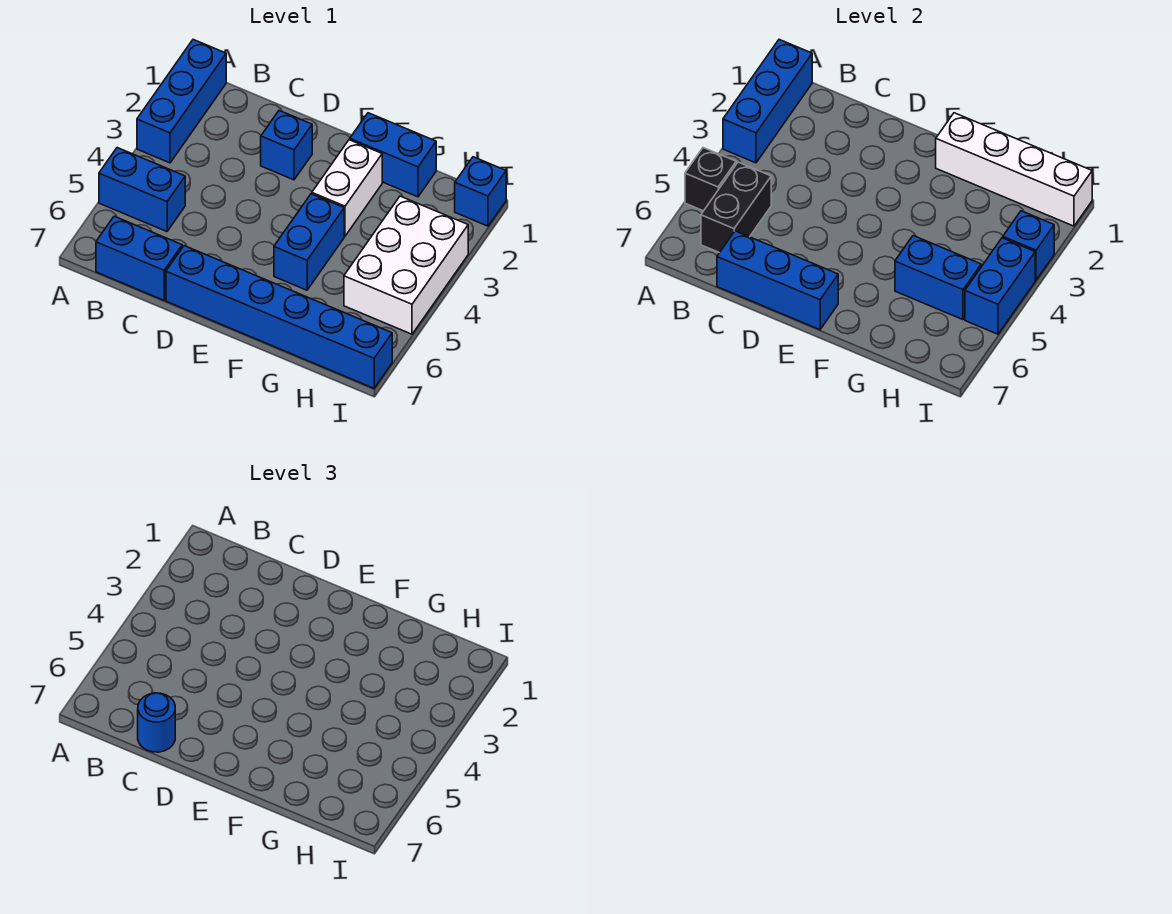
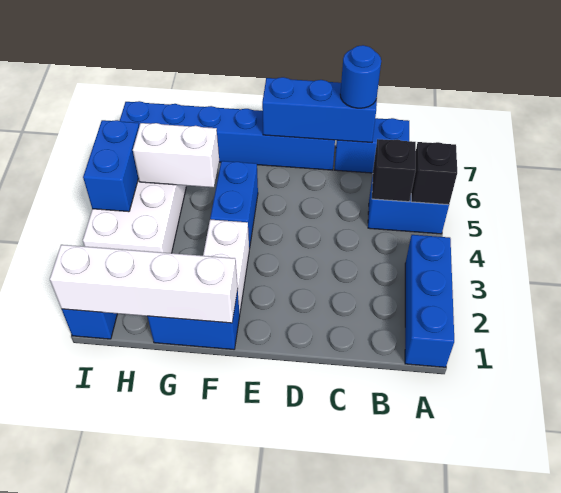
blue 1x3 brick [723,40,812,163] -> none
black 1x2 brick [701,162,771,253] -> black 1x1 brick [372,139,416,202]
blue 1x1 brick [261,111,312,180] -> none
blue 1x2 brick [895,236,981,320] -> white 1x2 brick [133,123,219,187]
blue 1x1 brick [1003,211,1054,280] -> none

